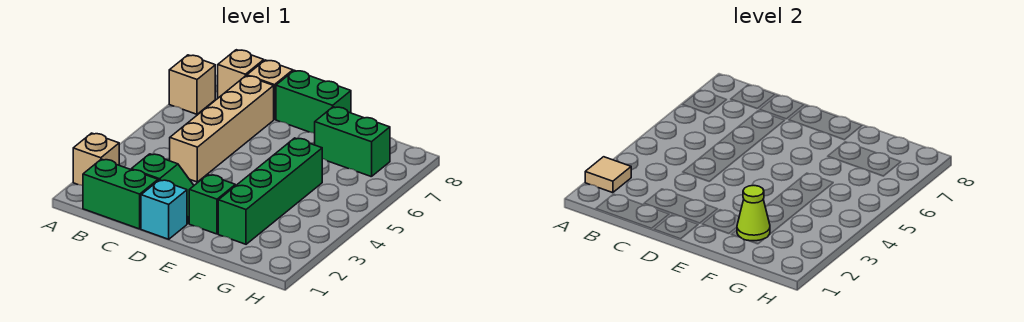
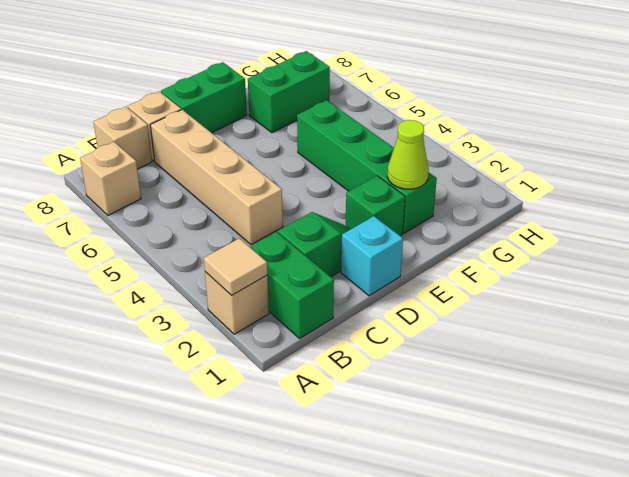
green 1x2 brick [83,159,158,229] -> green 1x2 brick turned to [250,232,334,338]

